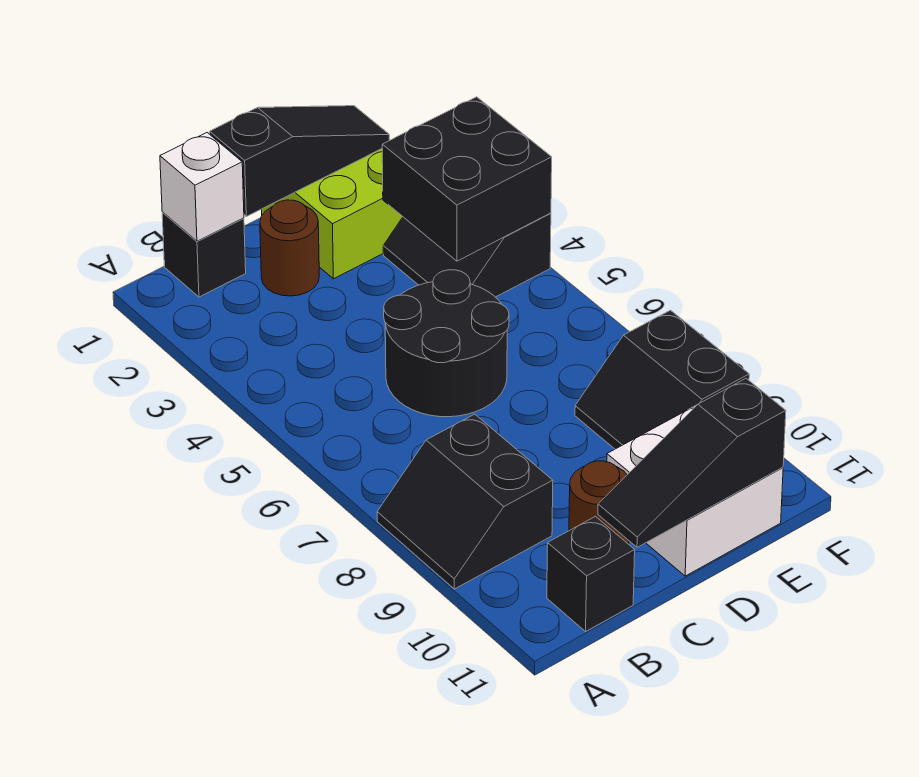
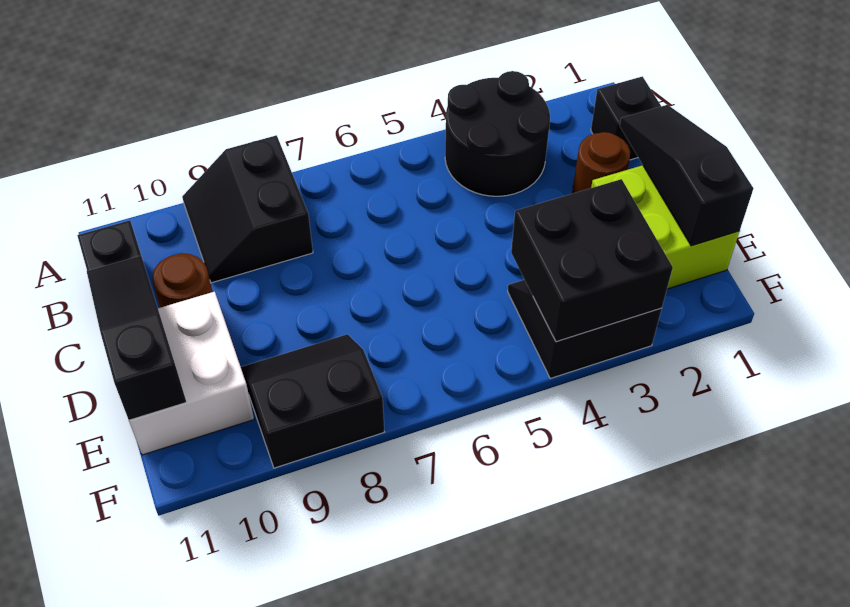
black 2x2 slope [377,414,553,589] -> black 2x2 slope turned to [182,135,313,283]
white 1x1 brick [160,133,244,241] -> none
black 1x3 slope [210,106,390,216] -> black 1x3 slope turned to [620,105,753,246]
black 2x2 round brick [384,270,509,417] -> black 2x2 round brick moved to [445,71,550,196]

